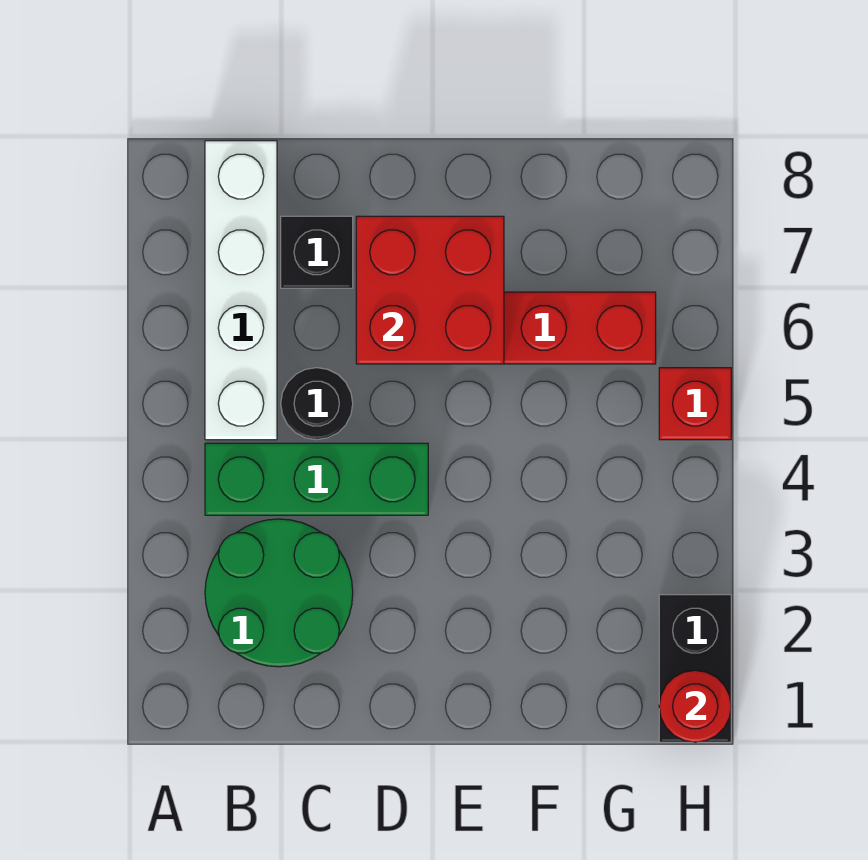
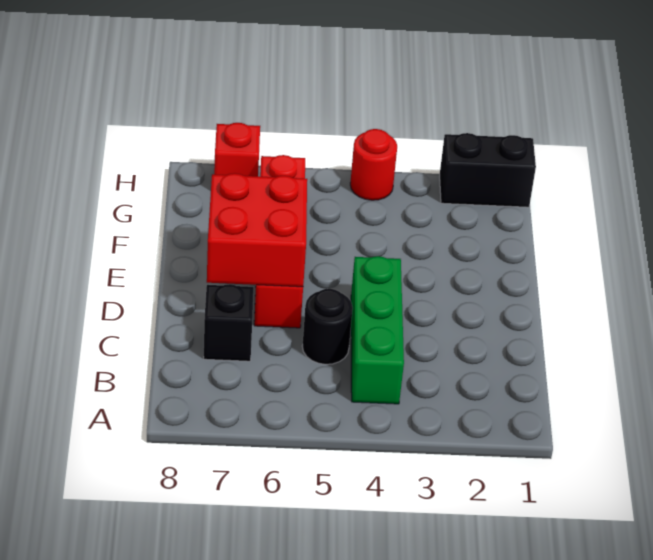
green 2x2 round brick [205,519,353,667] -> none
white 1x4 brick [205,141,277,440] -> none
red 1x1 round brick [659,670,731,742] -> red 1x1 round brick moved to [350,129,397,200]
red 1x1 brick [659,368,731,440] -> red 1x1 brick moved to [214,123,260,176]

